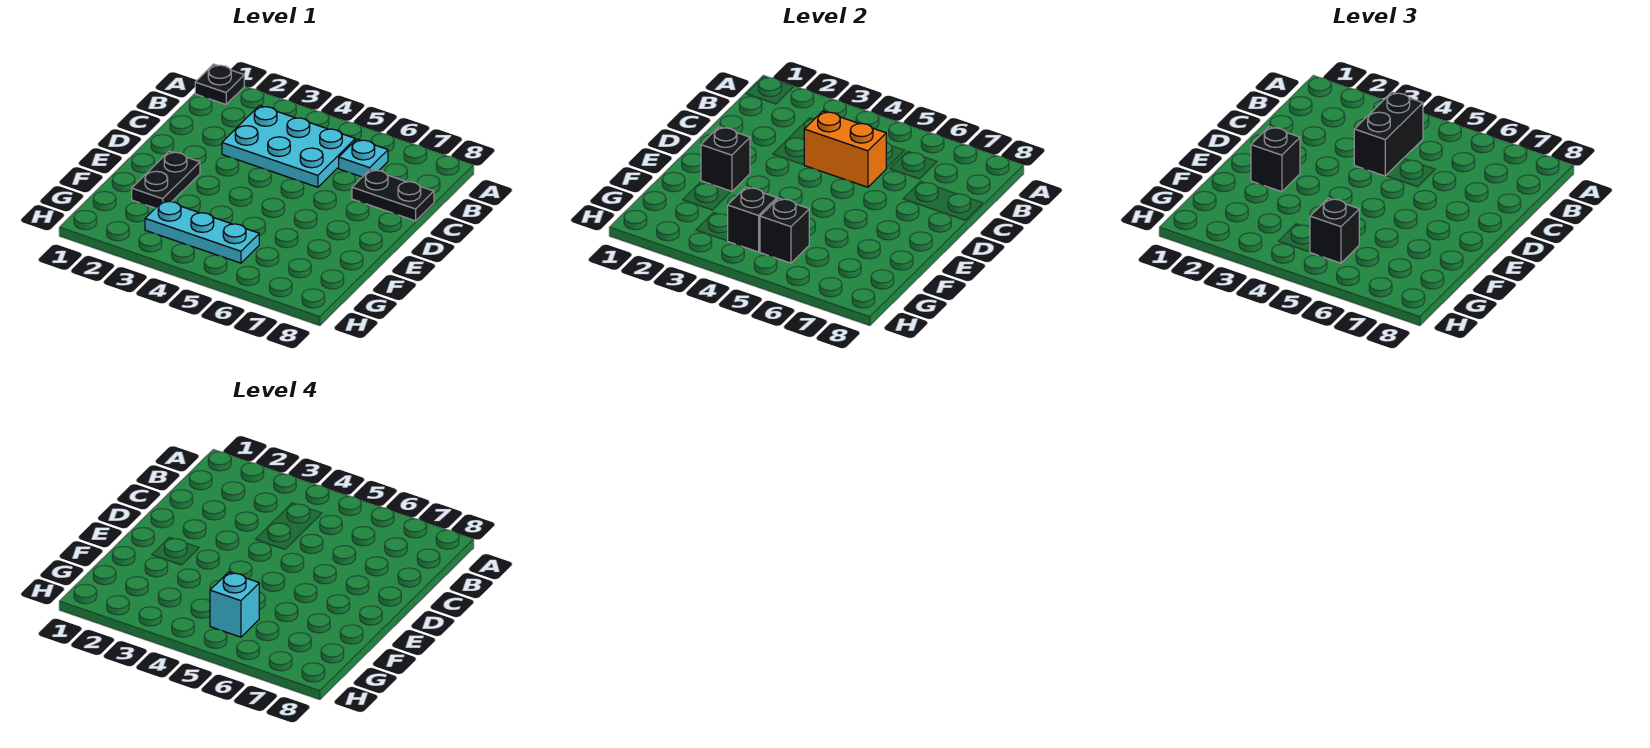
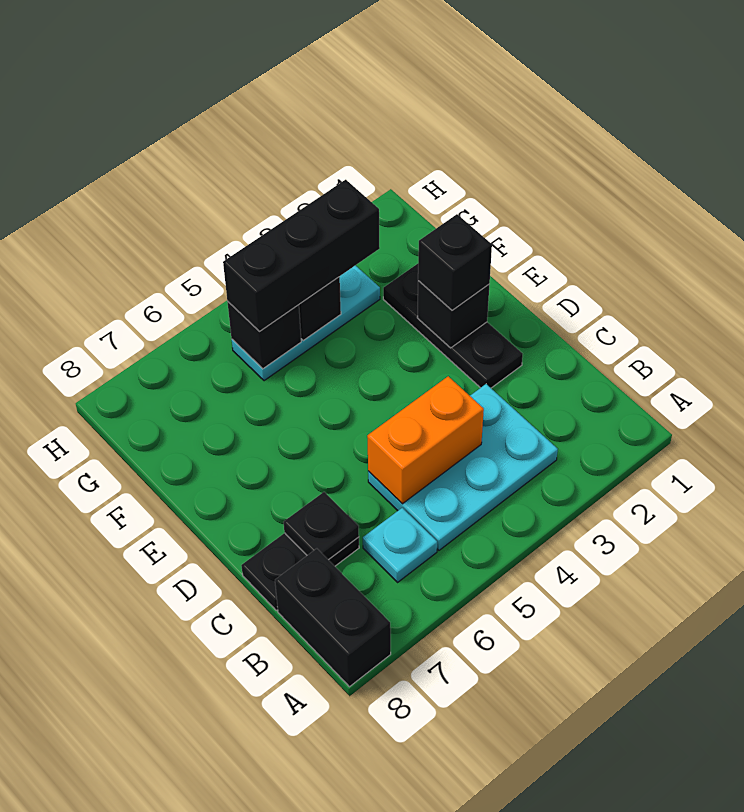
black 1x1 plate [195,64,244,104] -> black 1x1 plate moved to [284,492,359,560]
black 1x2 brick [1354,92,1423,176] -> black 1x2 brick moved to [275,549,391,687]
black 1x2 plate [132,151,200,208] -> black 1x3 plate [383,264,523,388]
black 1x1 brick [1310,198,1359,263] -> black 1x3 brick [223,180,380,331]
cyan 1x1 brick [210,572,259,637] -> none

